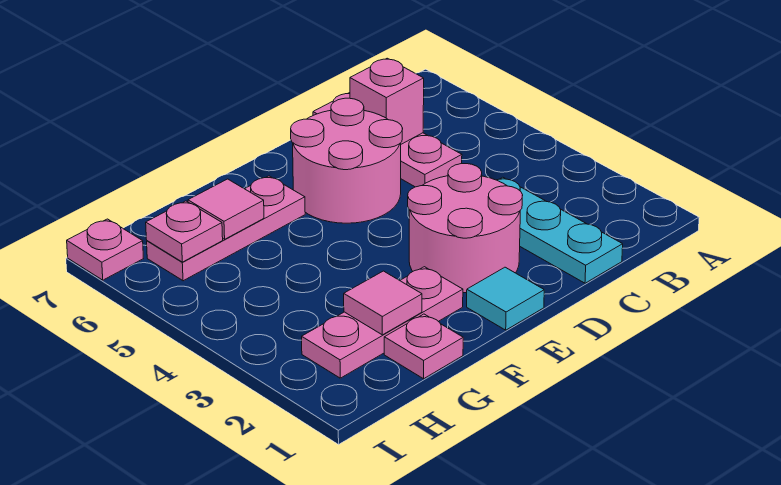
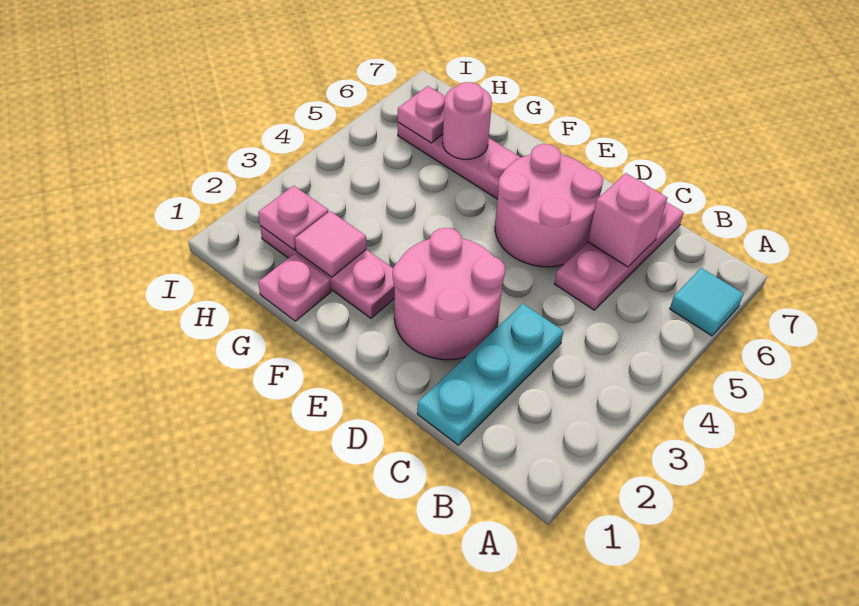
cyan 1x1 tile [467,267,544,330] -> cyan 1x1 tile moved to [670,268,743,336]
pink 1x1 tile [188,179,264,239] -> pink 1x1 round brick [443,82,492,159]
pink 1x1 plate [67,219,143,280] -> pink 1x1 plate moved to [258,186,328,250]

